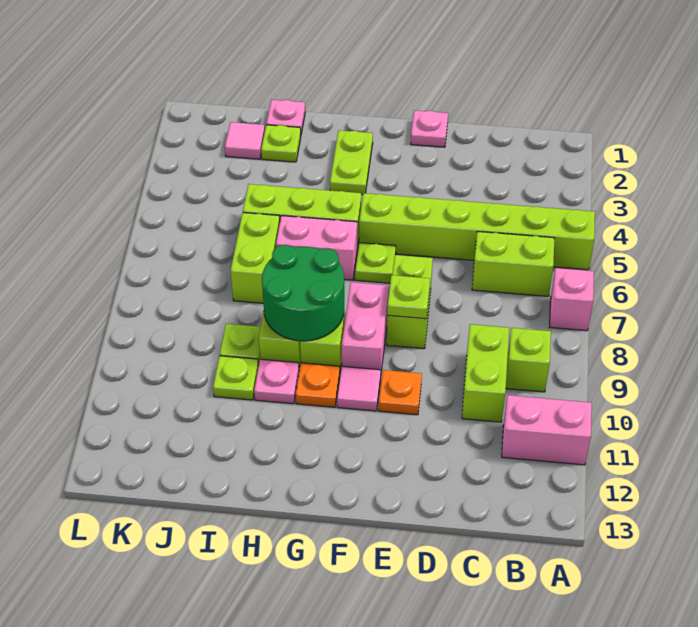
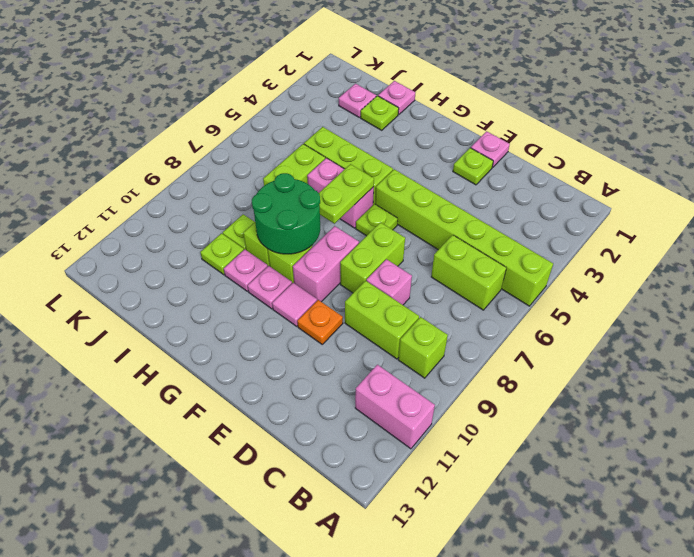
pink 1x1 brick [550,268,594,331] -> pink 1x1 brick moved to [367,259,412,305]
lime 1x2 brick [462,324,509,422] -> lime 1x2 brick turned to [345,281,419,359]
lime 1x1 plate [387,275,430,319] -> lime 1x1 plate moved to [453,148,493,185]
lime 1x2 plate [330,130,373,194] -> lime 1x2 plate moved to [319,164,374,224]
orange 1x1 plate [296,363,340,407] -> pink 1x1 plate [248,266,292,309]
pink 1x1 tile [225,122,265,159] -> pink 1x1 plate [339,84,376,117]

